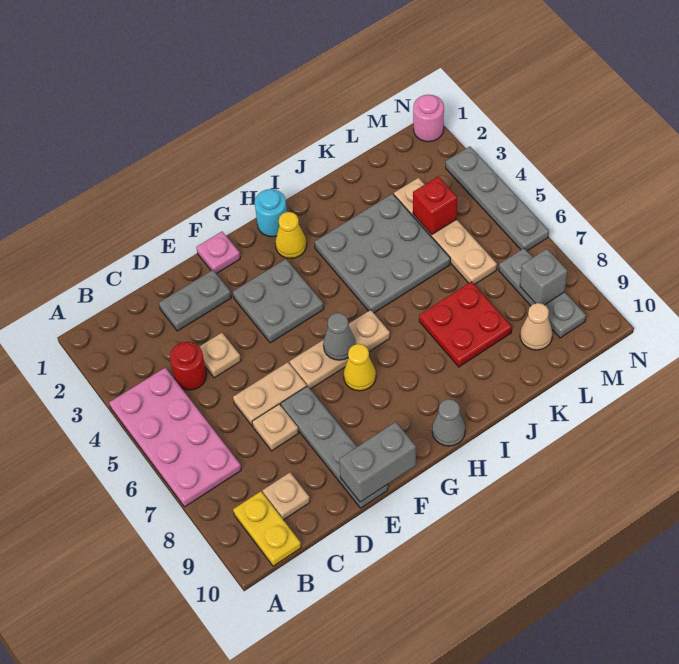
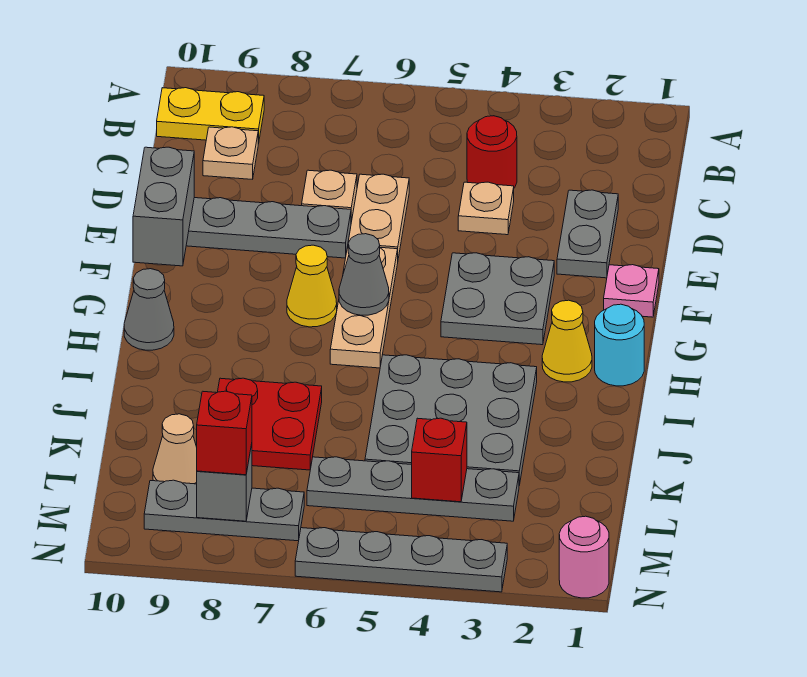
pink 2x4 plate [109,368,241,507] -> none
tan 1x4 plate [394,178,497,285] -> grey 1x4 plate [307,457,519,521]
none -> red 1x1 brick [197,391,252,475]

